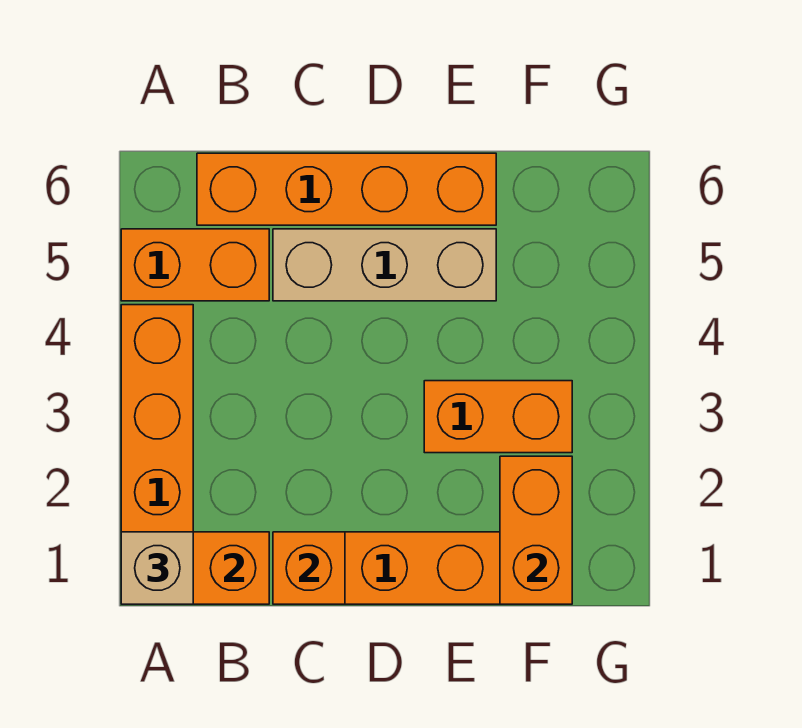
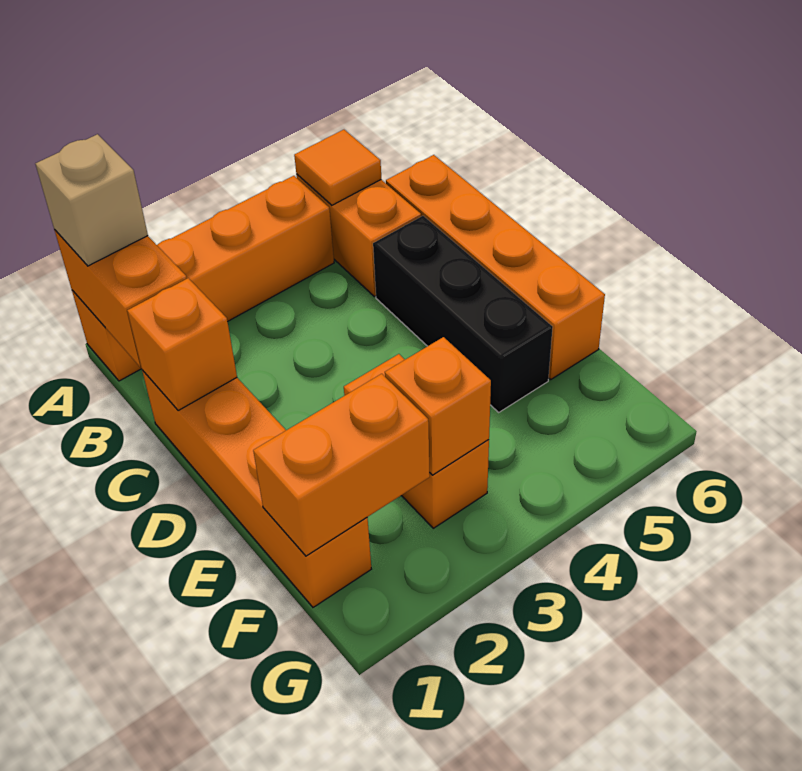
none -> orange 1x1 tile [294,130,381,205]
tan 1x3 brick [273,229,496,301] -> black 1x3 brick [373,216,553,412]
none -> orange 1x1 brick [385,337,491,475]

